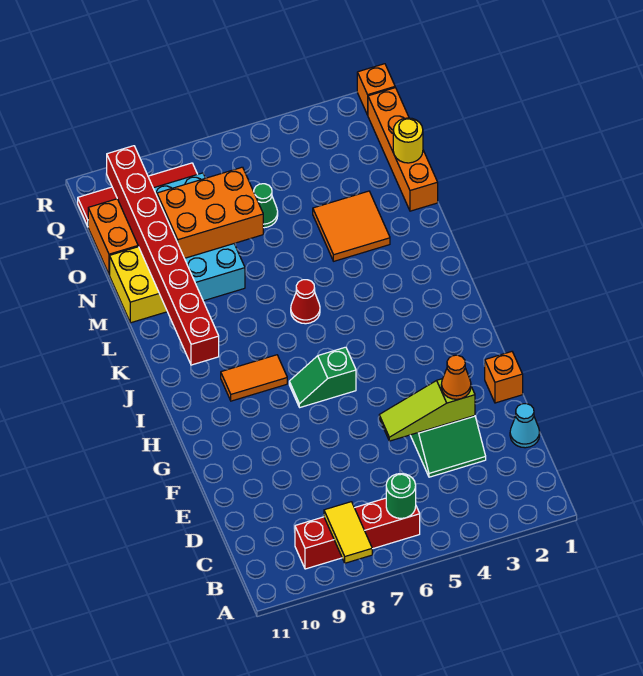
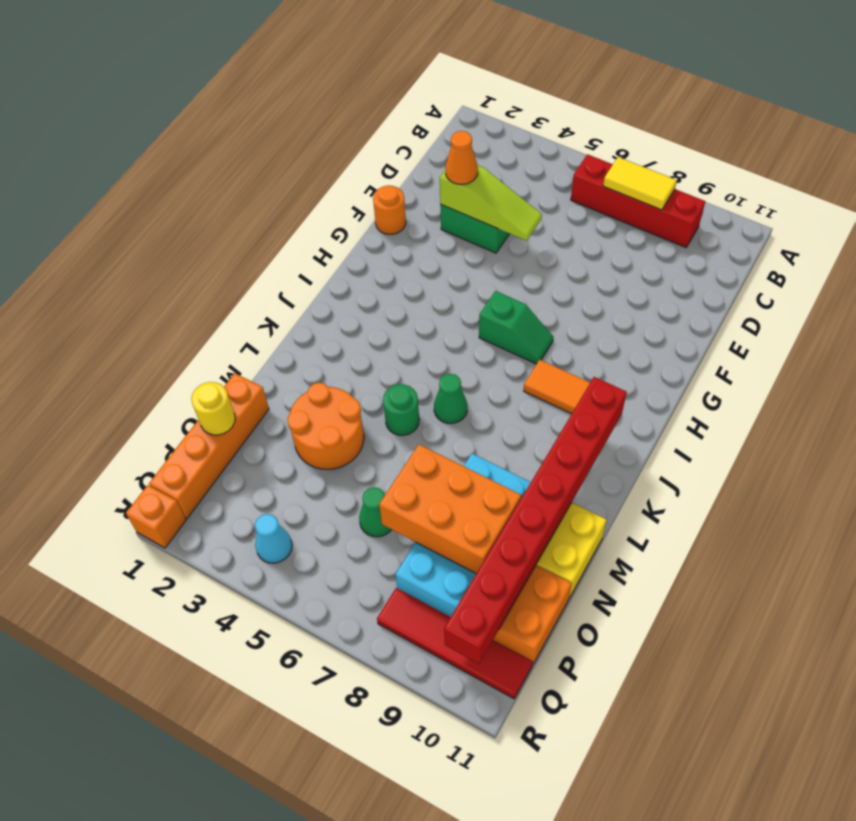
yellow 1x2 tile [324,502,372,563] -> yellow 1x2 tile turned to [603,157,677,210]
green 1x1 round brick [386,474,416,518] -> green 1x1 round brick moved to [383,384,419,435]
cyan 1x1 cone [510,404,540,448] -> cyan 1x1 cone moved to [255,514,292,563]
orange 1x1 brick [485,352,523,403] -> orange 1x1 round brick [373,185,406,234]
red 1x1 cone [291,280,320,324] -> green 1x1 cone [434,374,467,423]
orange 2x2 tile [313,191,390,261] -> orange 2x2 round brick [287,383,364,469]

